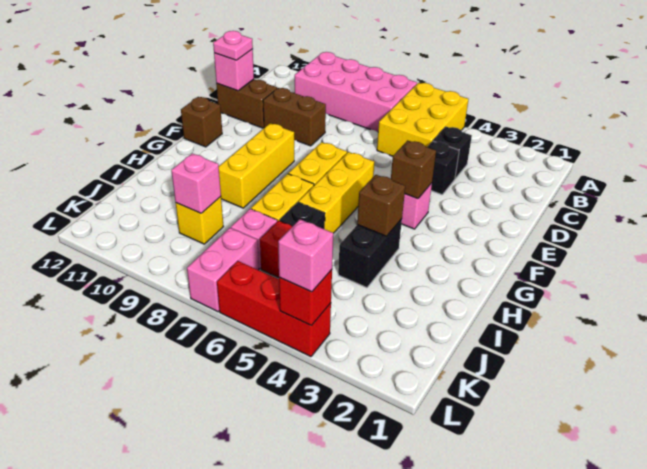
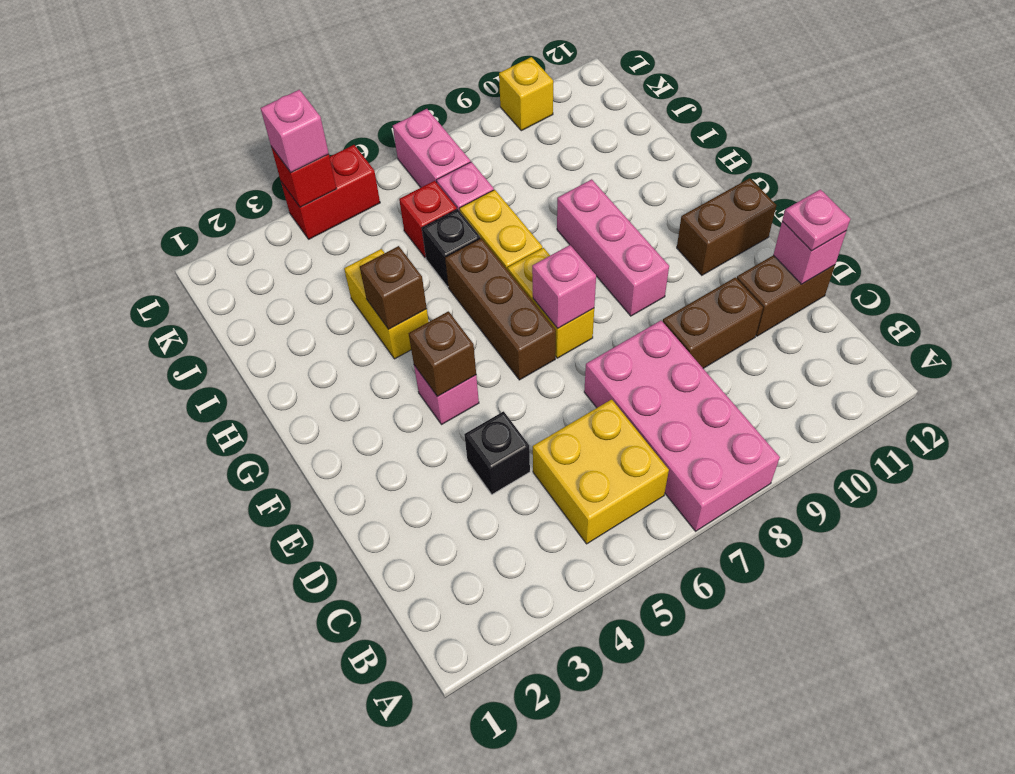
yellow 2x3 brick [377,83,469,156] -> yellow 2x2 brick [533,399,669,544]
pink 2x4 brick [295,52,417,132] -> pink 2x4 brick turned to [584,321,780,531]
black 1x1 brick [433,126,472,179] -> none
yellow 1x3 brick [298,152,374,233] -> brown 1x3 brick [445,238,556,380]
yellow 1x3 brick [219,123,294,208] -> pink 1x3 brick [557,179,669,316]
brown 1x1 brick [181,97,222,147] -> brown 1x2 brick [677,178,776,275]
black 1x2 brick [338,219,402,288] -> yellow 1x2 brick [344,249,429,359]
yellow 1x1 brick [176,197,223,244] -> yellow 1x1 brick moved to [499,57,553,131]
pink 1x1 brick [171,153,221,213] -> pink 1x1 brick moved to [532,245,596,328]
red 1x3 brick [217,261,331,357] -> red 1x2 brick [281,145,380,239]

